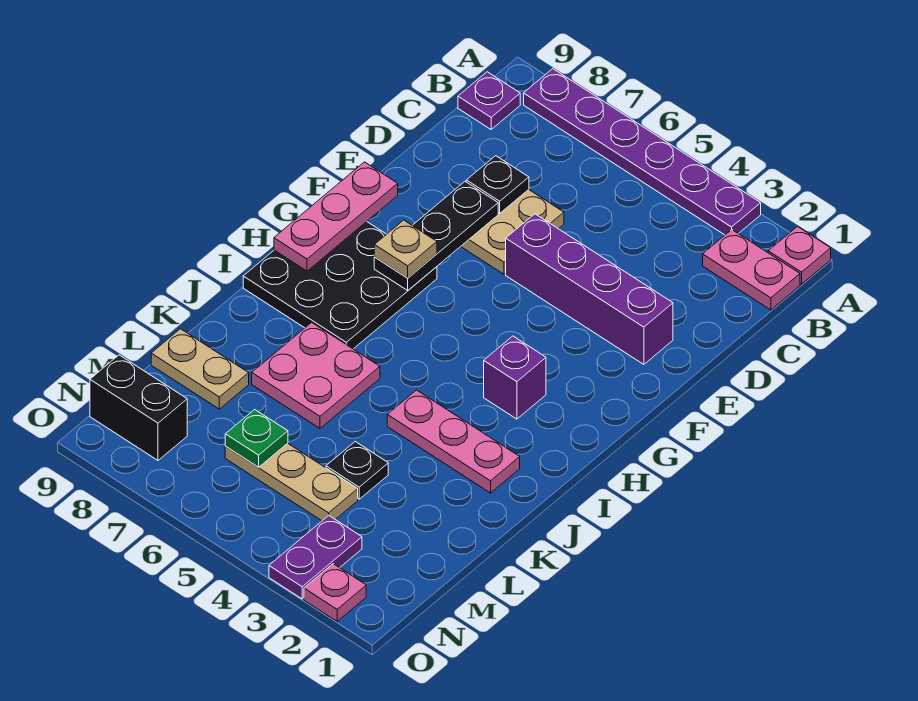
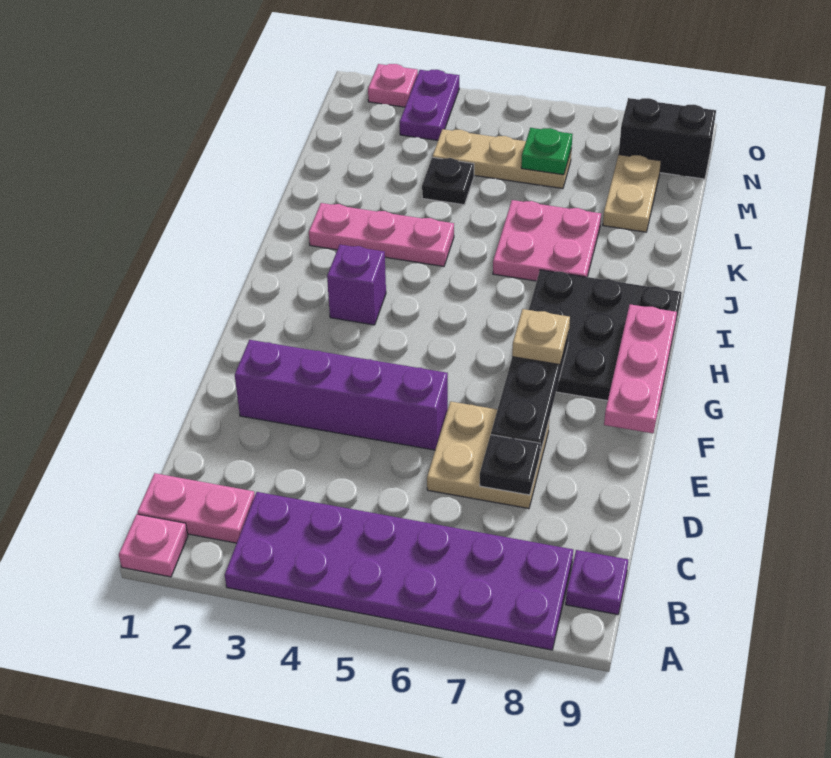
purple 1x6 plate [524,69,761,235] -> purple 2x6 plate [225,492,573,650]
tan 1x2 plate [151,329,249,409] -> tan 1x2 plate turned to [603,155,661,232]

